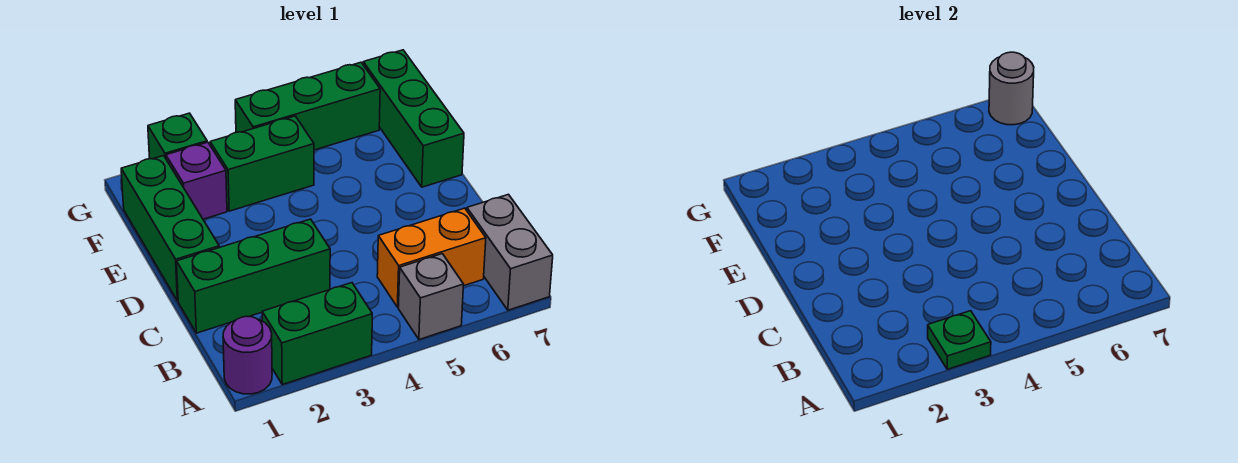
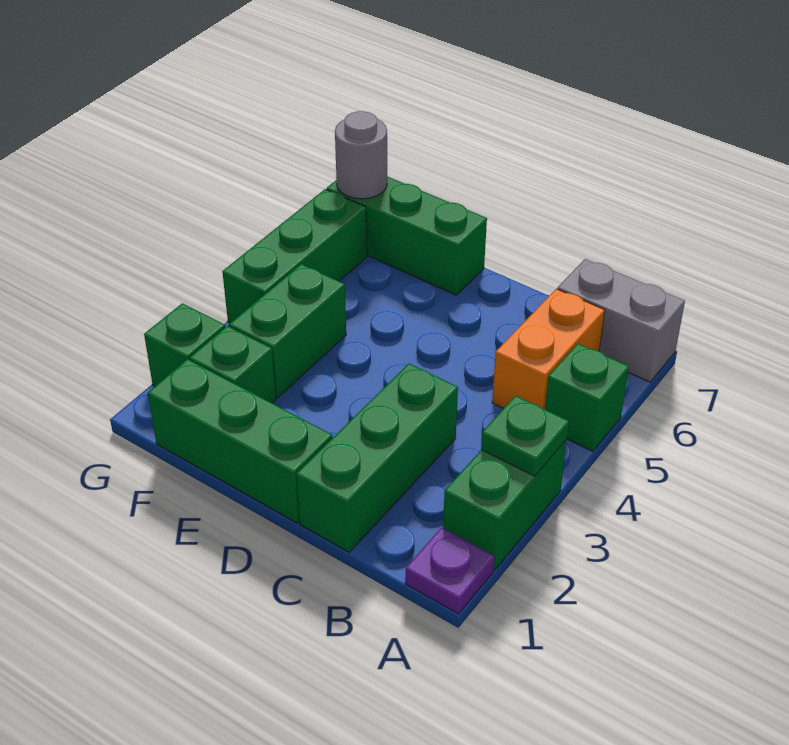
purple 1x1 round brick [223,316,272,394] -> purple 1x1 plate [405,528,495,614]
grey 1x1 brick [398,254,464,340] -> green 1x1 brick [545,344,629,451]
purple 1x1 brick [166,142,227,219] -> green 1x1 brick [190,326,276,403]

